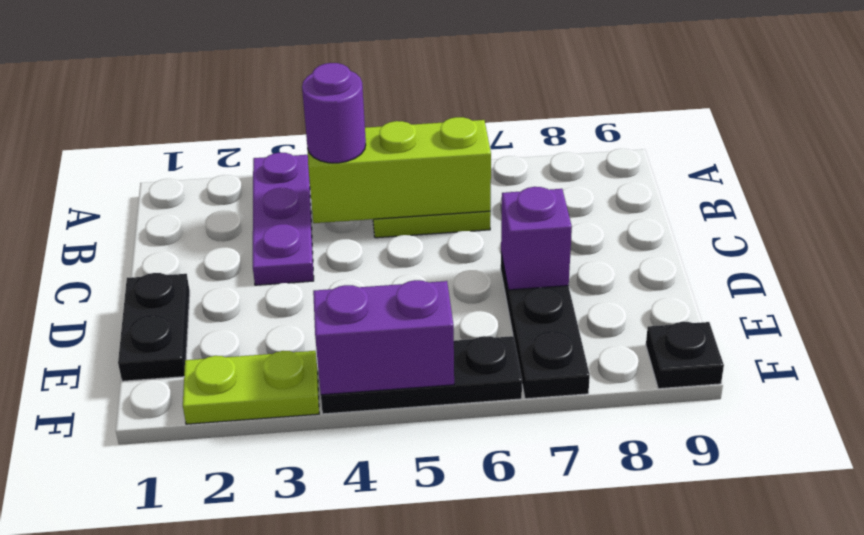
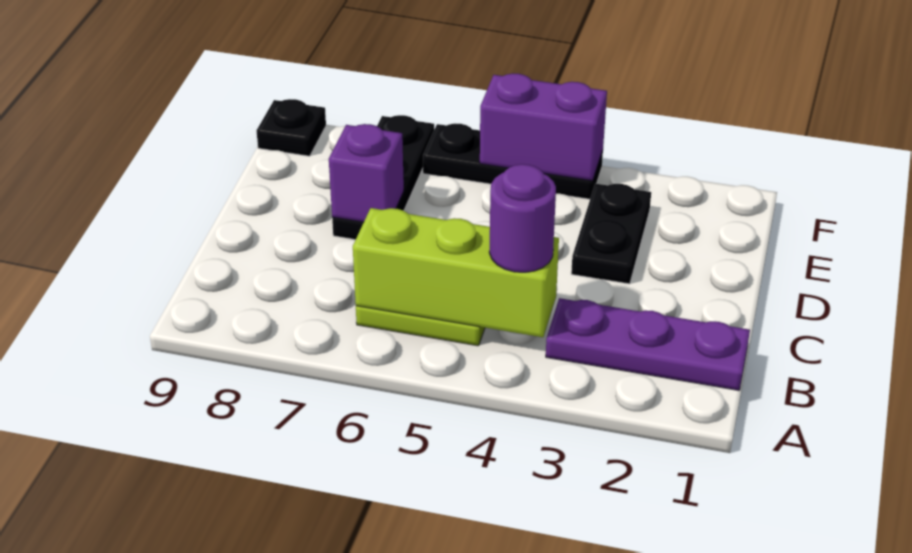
purple 1x3 plate [253,153,314,285] -> purple 1x3 plate turned to [546,298,750,390]
black 1x2 plate [118,273,190,381] -> black 1x2 plate moved to [571,184,651,284]
lime 1x2 plate [183,351,319,424] -> none

